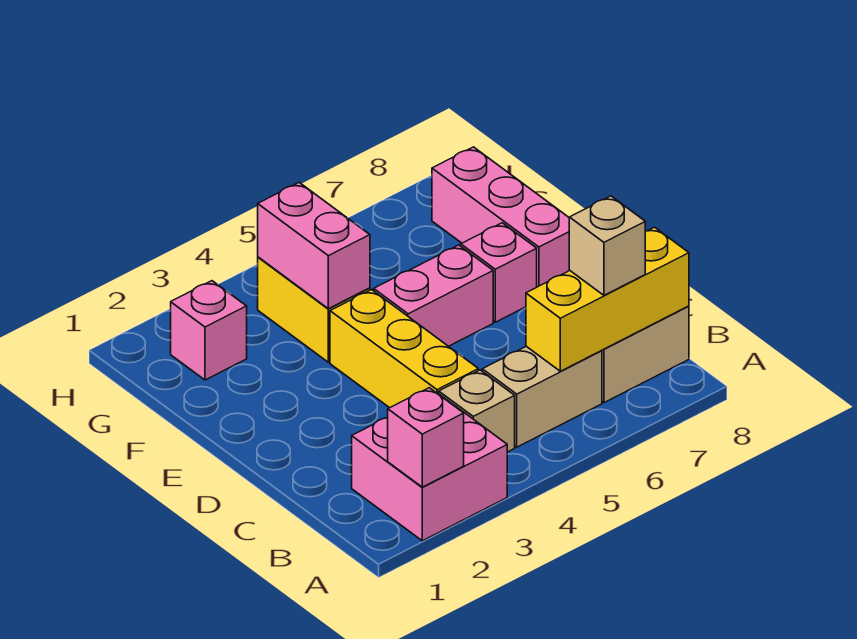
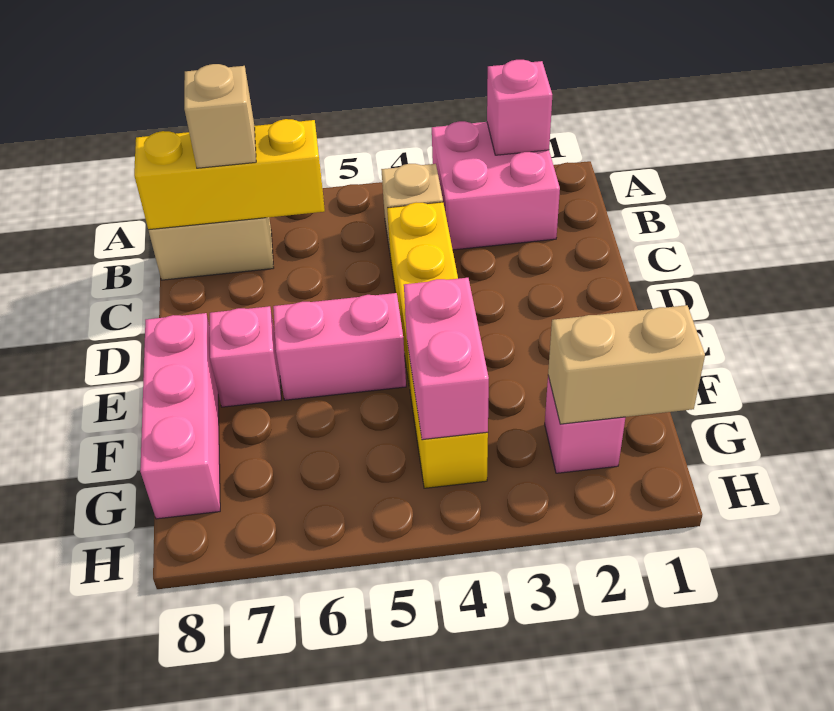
tan 1x2 brick [482,346,602,447] -> tan 1x2 brick moved to [548,305,705,424]

